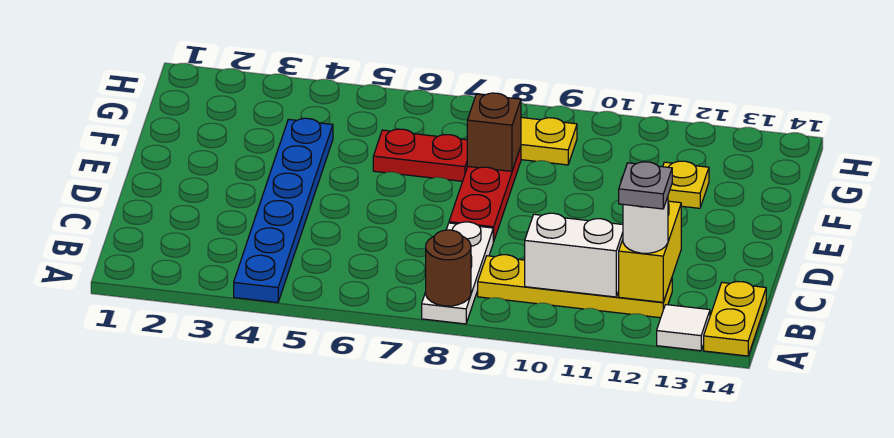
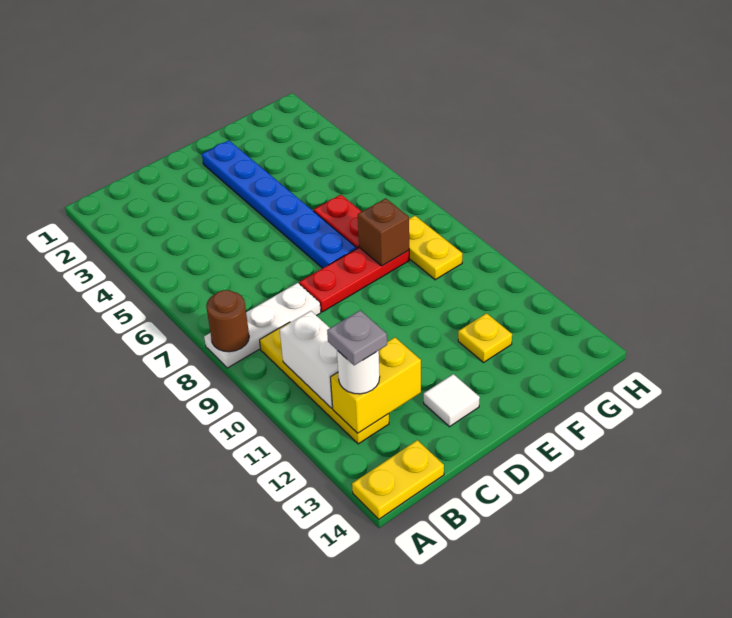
blue 1x6 plate [234,118,333,303] -> blue 1x6 plate turned to [202,140,357,268]
white 1x1 tile [657,305,710,351] -> white 1x1 tile moved to [424,374,480,427]

